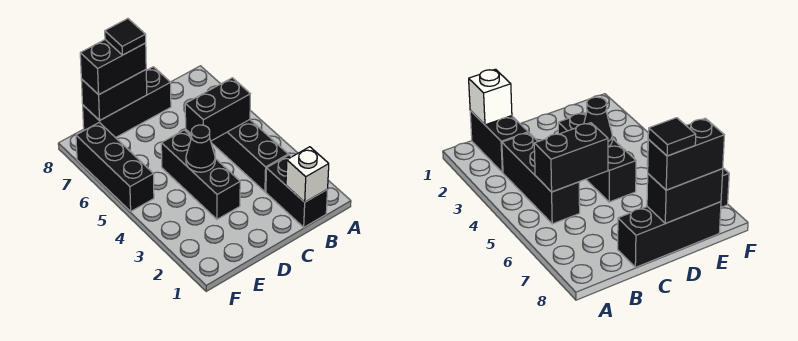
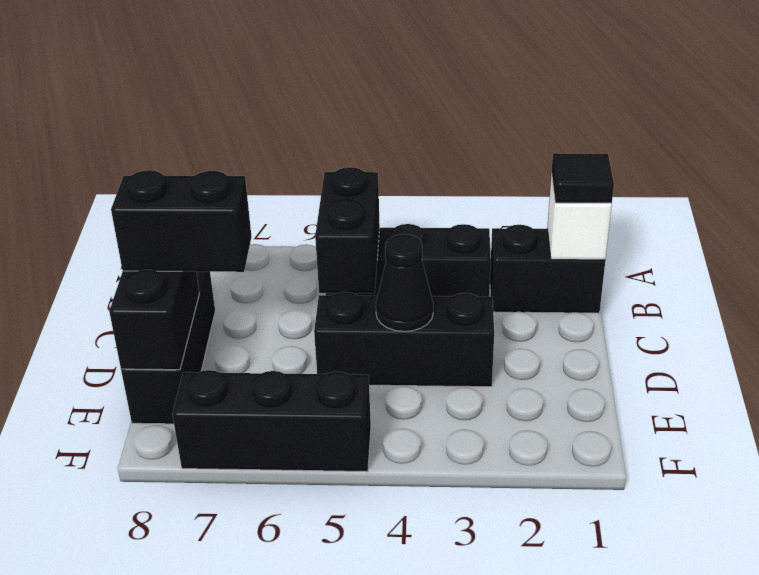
black 1x2 brick [80,40,146,95] -> black 1x2 brick turned to [111,170,252,272]
black 1x1 tile [105,19,146,55] -> black 1x1 tile moved to [552,153,614,203]

